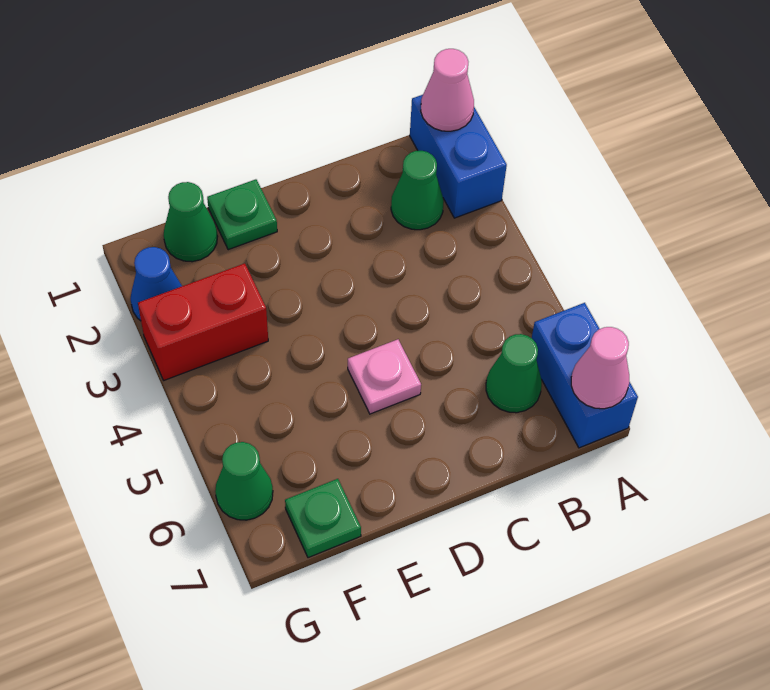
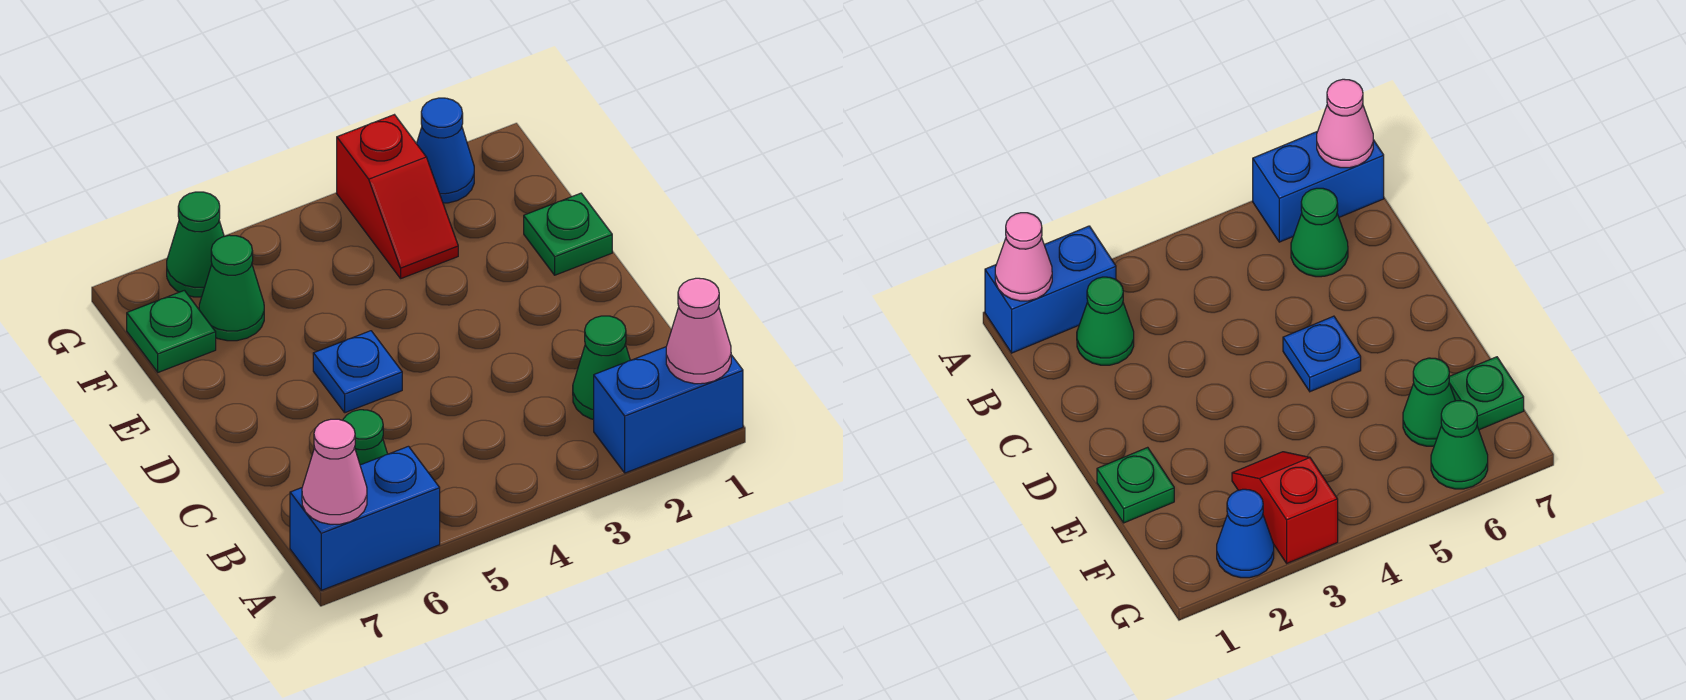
pink 1x1 plate [348,339,421,414] -> blue 1x1 plate [313,331,402,413]
green 1x1 cone [164,182,218,262] -> green 1x1 cone moved to [199,235,264,341]
red 1x2 brick [138,263,268,380] -> red 1x2 slope [337,115,458,278]

